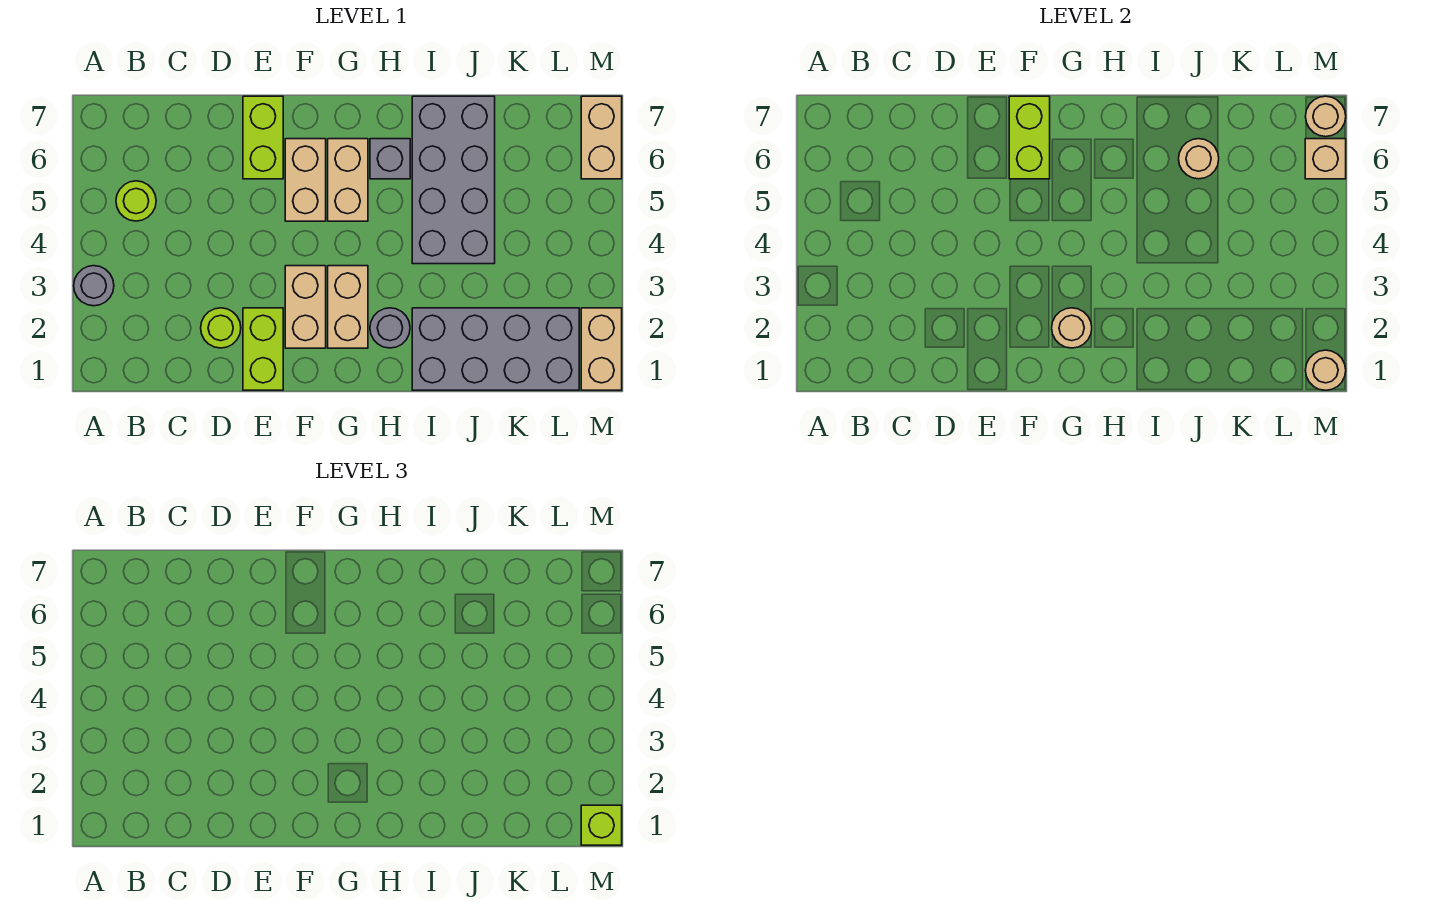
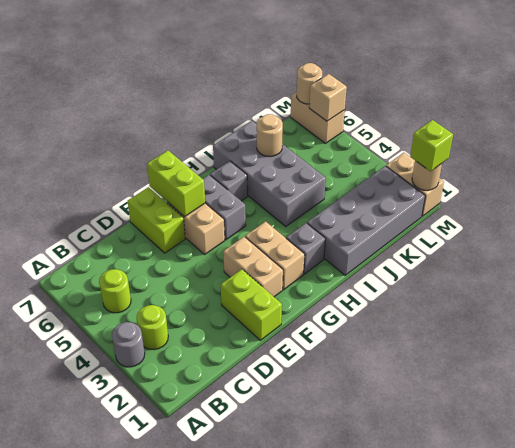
lime 1x1 round brick [201,308,241,348] -> lime 1x1 round brick moved to [137,305,168,350]
tan 1x1 round brick [1052,308,1092,348] -> none
tan 1x2 brick [328,139,368,221] -> grey 1x2 brick [203,175,246,240]
grey 1x1 round brick [370,308,410,348] -> grey 1x1 brick [286,223,325,274]

